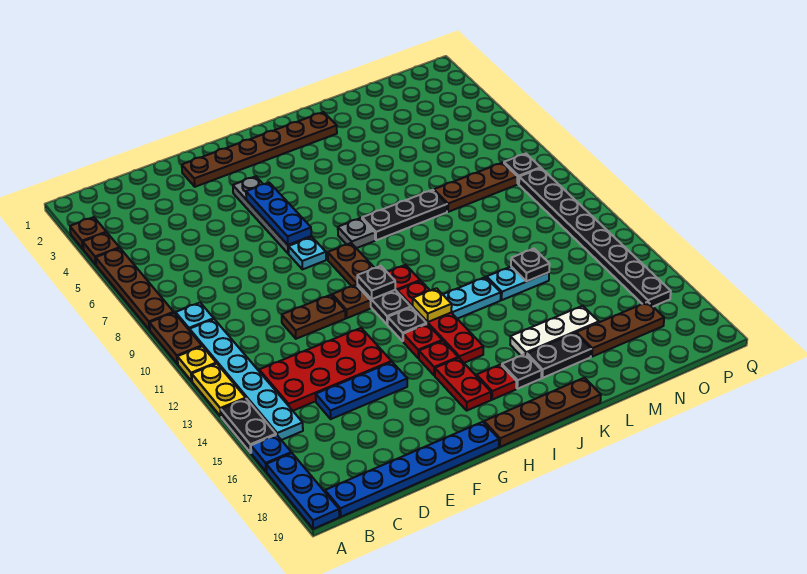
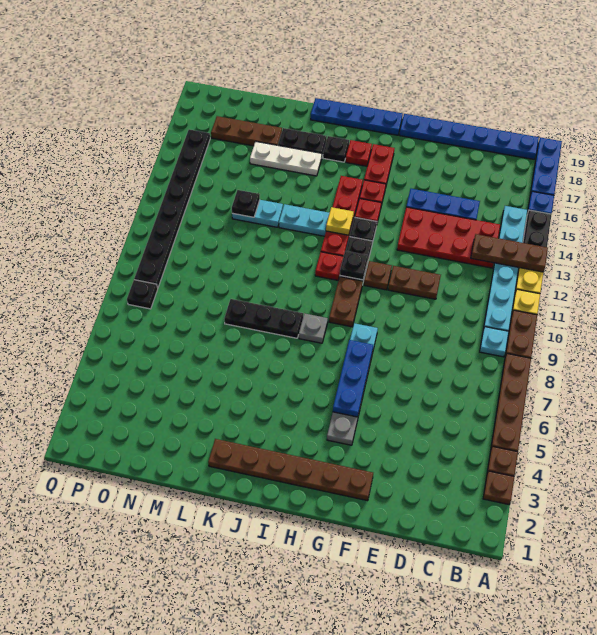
brown 1x4 plate [484,378,601,447] -> blue 1x4 plate [311,98,403,135]
brown 1x3 plate [434,163,517,212] -> brown 1x3 plate moved to [471,234,548,272]

